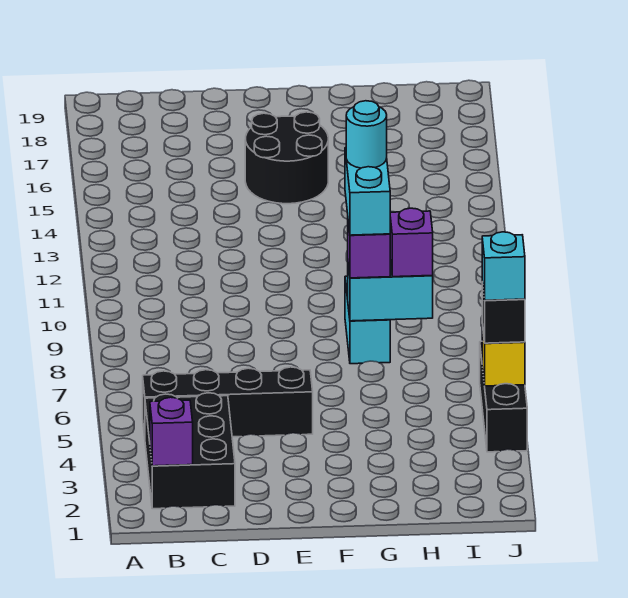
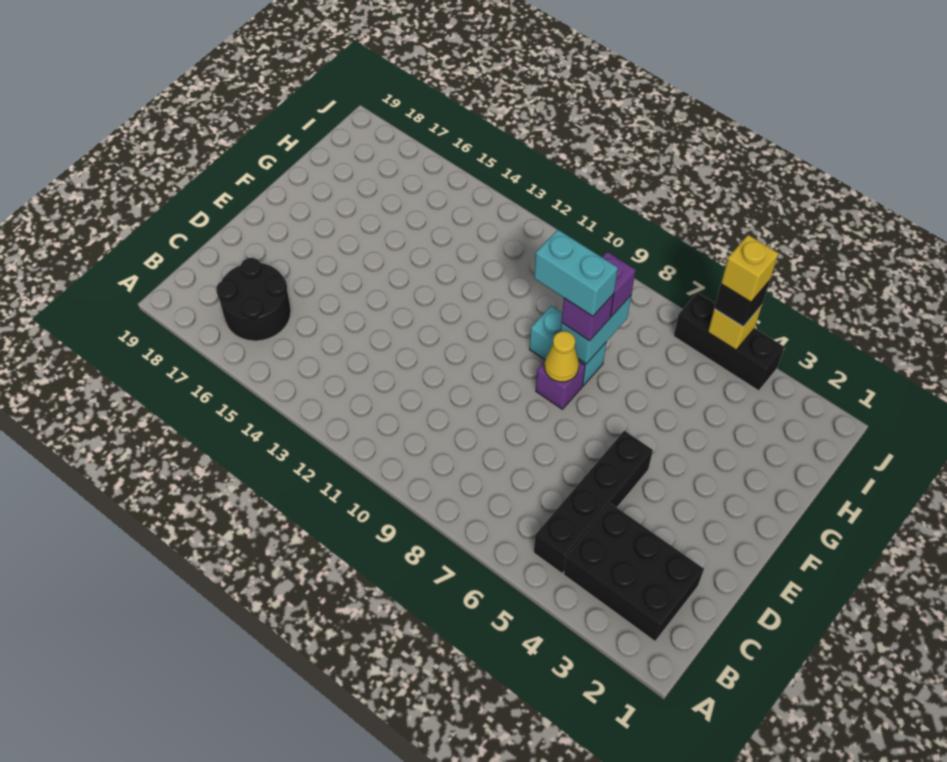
purple 1x1 brick [150,397,193,466] -> purple 1x1 brick moved to [536,361,585,409]
black 2x2 round brick [245,112,328,204] -> black 2x2 round brick moved to [216,258,291,341]
none -> yellow 1x1 cone [544,331,579,382]
cyan 1x1 round brick [346,101,387,168] -> none
cyan 1x1 brick [482,232,525,300] -> yellow 1x1 brick [721,235,779,302]

